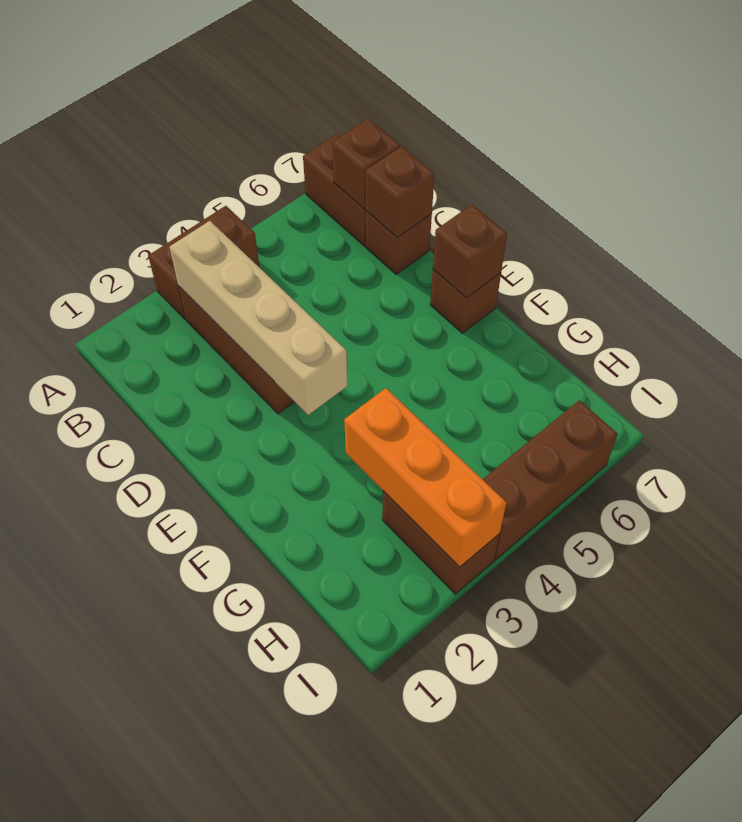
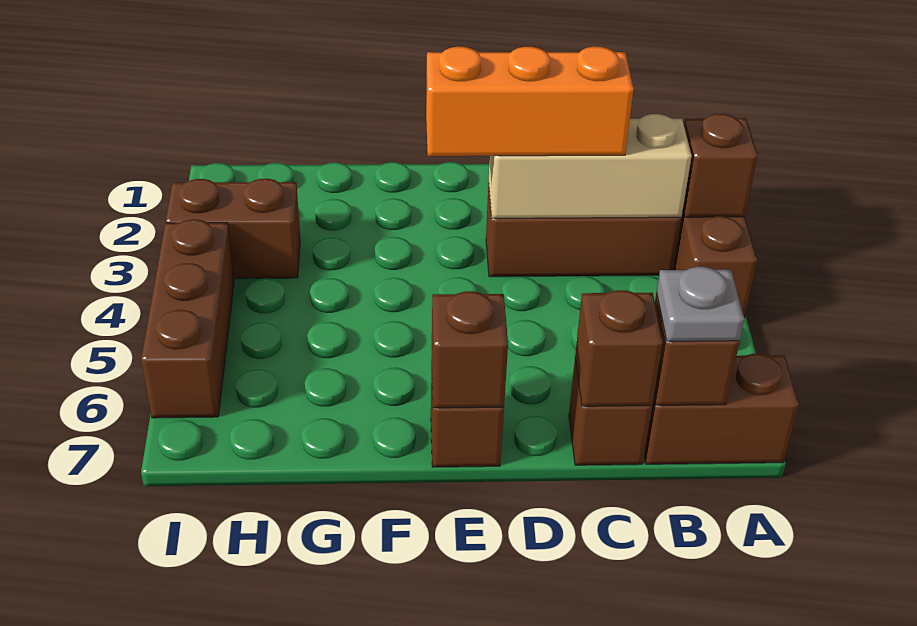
none -> brown 1x1 brick [683,114,758,217]
tan 1x4 brick [170,221,348,415] -> tan 1x3 brick [489,114,692,218]
none -> grey 1x1 plate [657,267,744,341]
orange 1x3 brick [344,388,506,567] -> orange 1x3 brick moved to [426,47,634,156]

